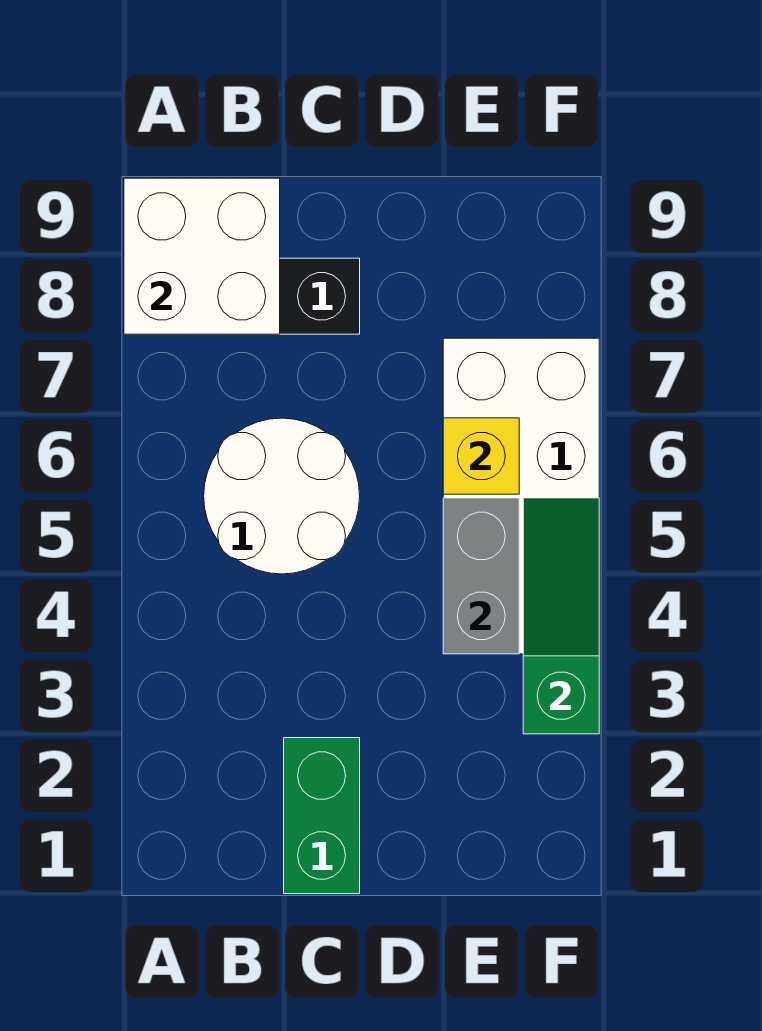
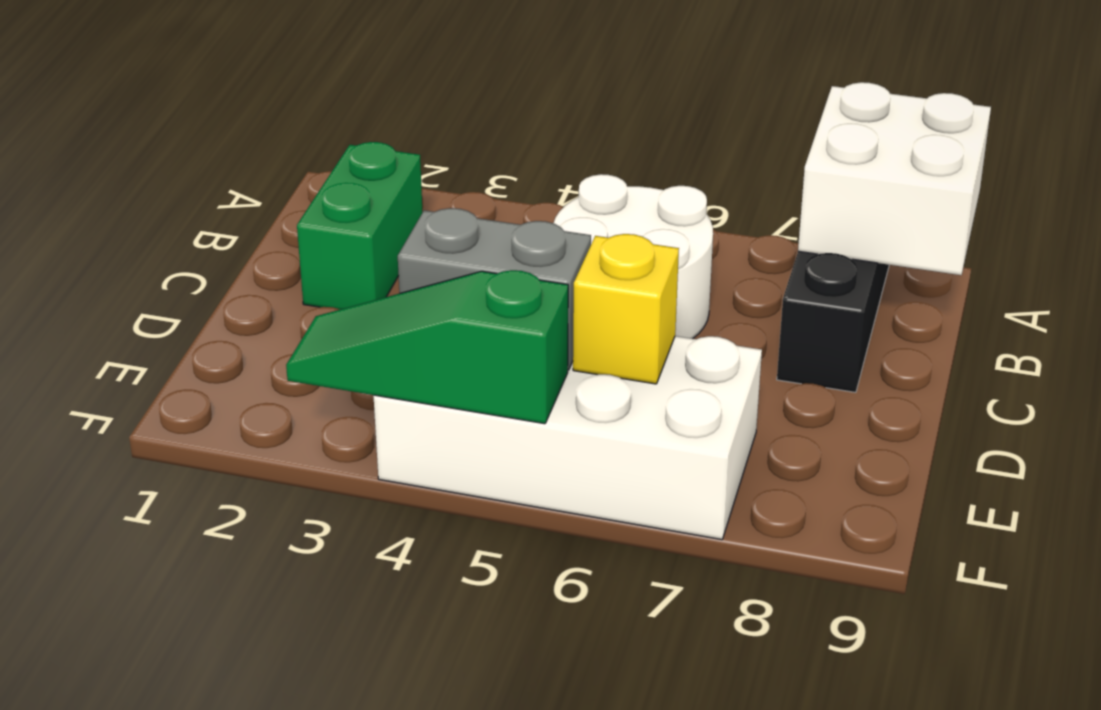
green 1x2 brick [284,738,360,894] -> green 1x2 brick turned to [297,142,423,309]
green 1x3 slope [523,498,599,734] -> green 1x3 slope turned to [286,270,568,424]

